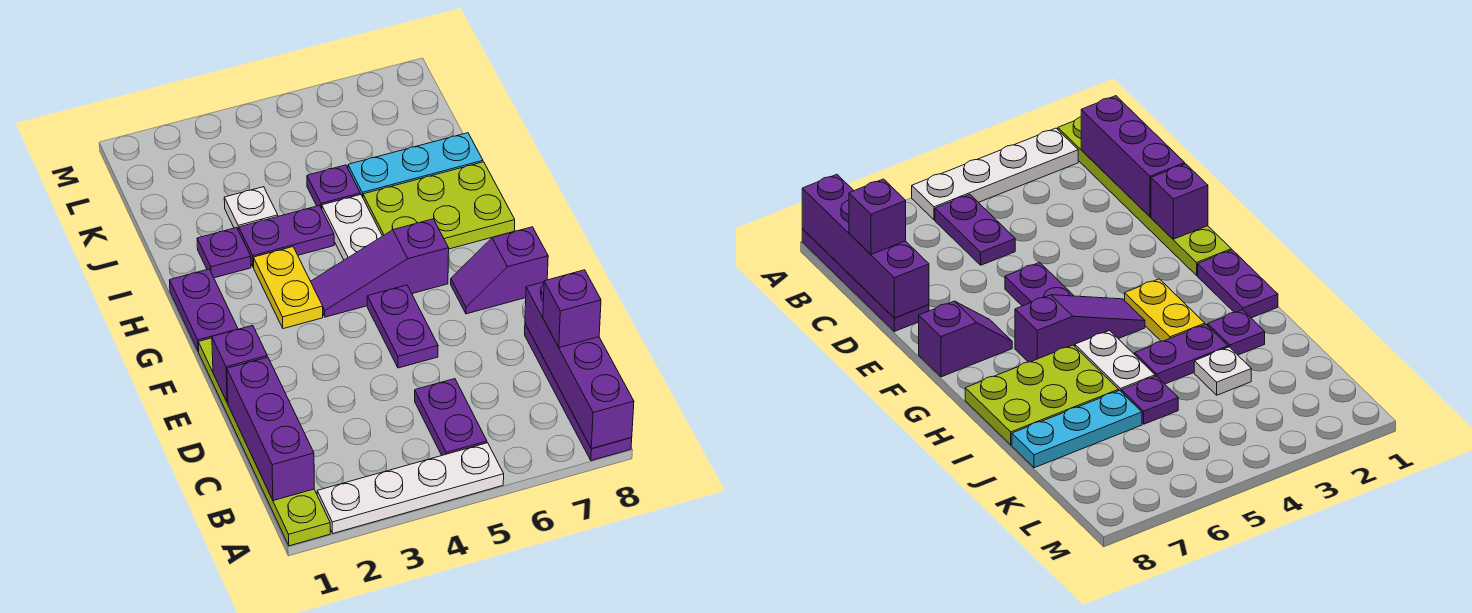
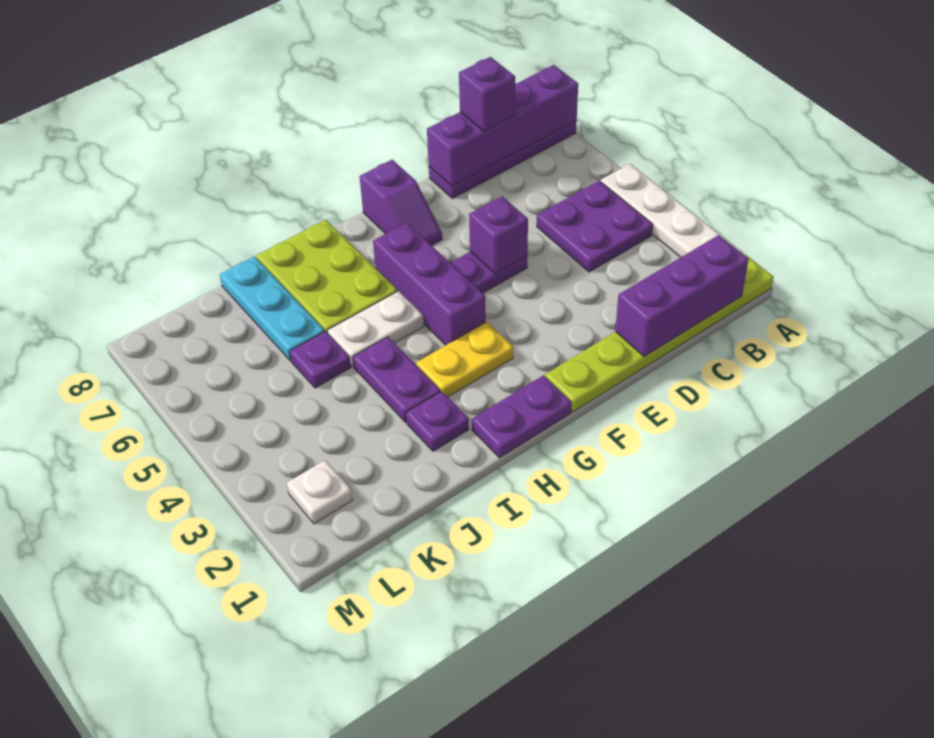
purple 1x2 plate [415,379,487,455] -> purple 2x2 plate [537,181,653,272]
purple 1x1 brick [212,325,267,403] -> purple 1x1 brick moved to [469,196,528,274]
purple 1x3 slope [311,219,449,317] -> purple 1x3 brick [373,223,486,345]
white 1x1 plate [224,187,278,231] -> white 1x1 plate moved to [287,460,352,524]

